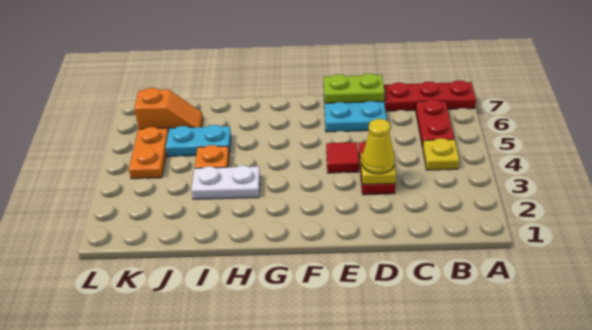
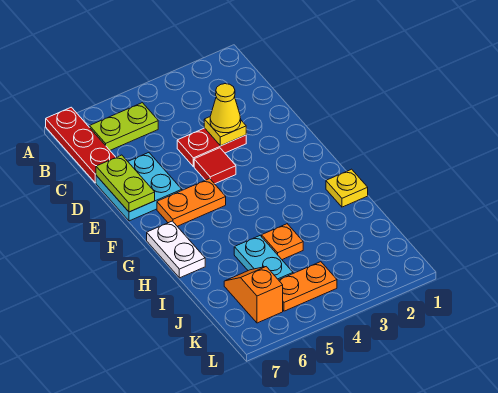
yellow 1x1 plate [423,138,459,170] -> yellow 1x1 plate moved to [326,169,368,207]
red 1x2 plate [416,99,454,148] -> lime 1x2 plate [90,103,158,150]
none -> orange 1x2 plate [157,179,226,226]
white 1x2 plate [191,165,260,199] -> white 1x2 plate moved to [147,221,205,278]

